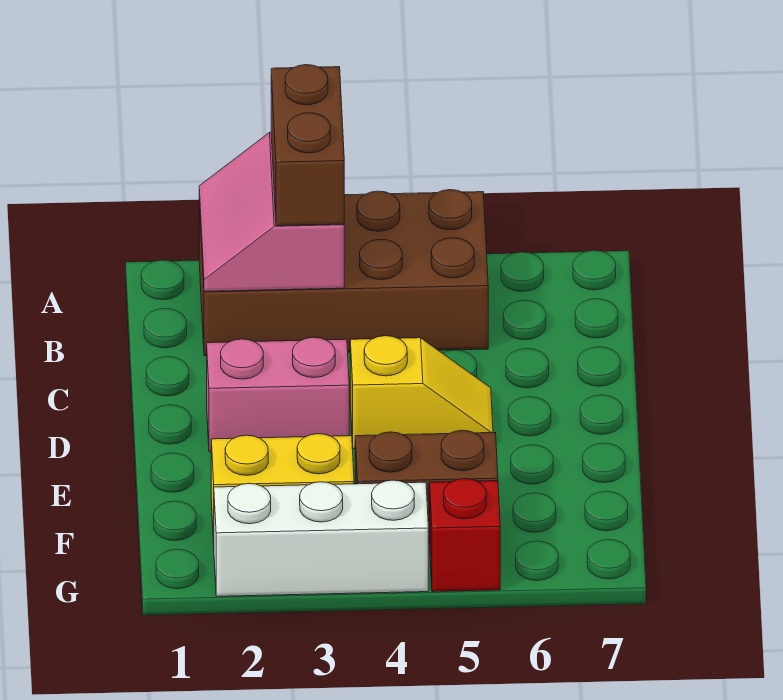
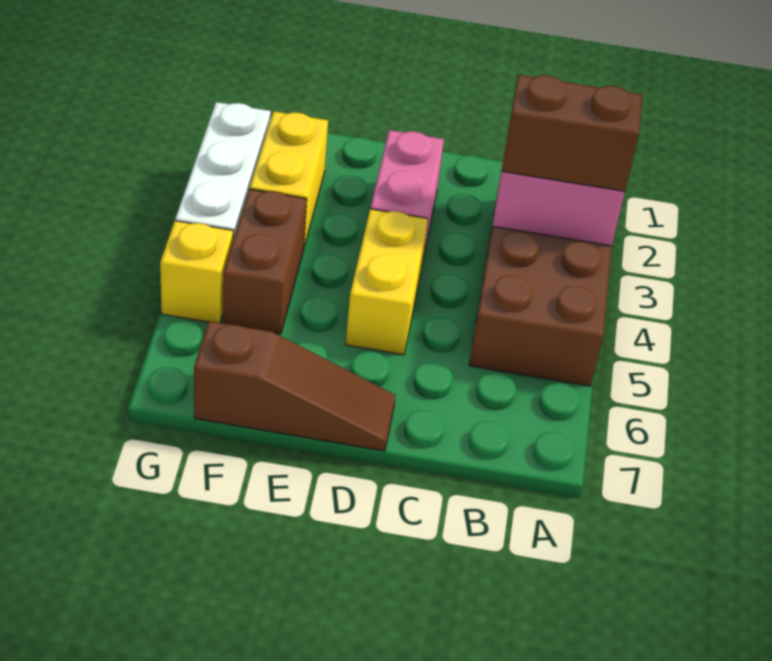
yellow 1x2 slope [350,336,493,449] -> yellow 1x2 brick [346,209,428,355]
none -> brown 1x3 slope [194,321,395,451]
red 1x1 brick [430,479,500,592] -> yellow 1x1 brick [160,221,233,323]

